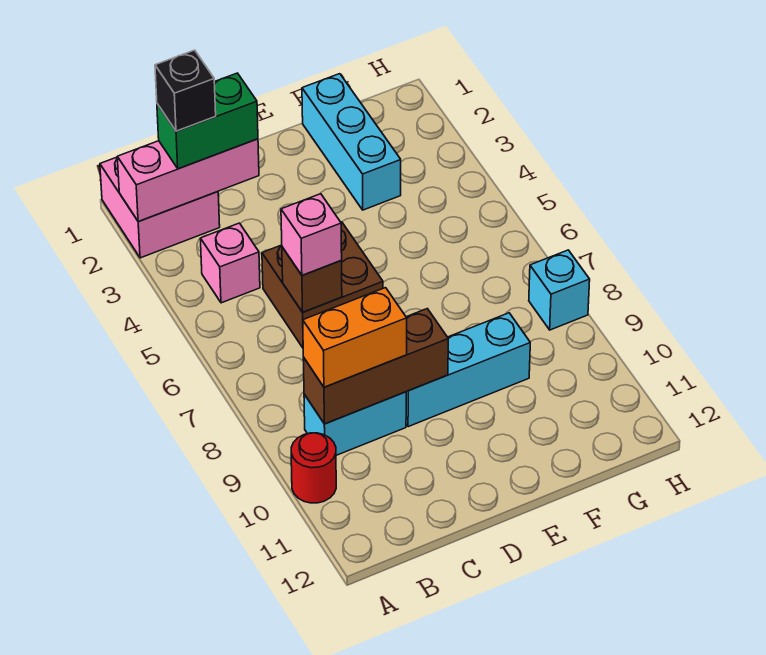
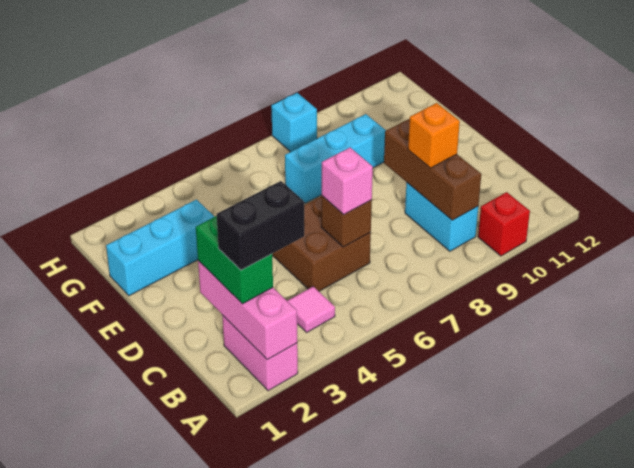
pink 2x2 brick [100,157,220,258] -> pink 1x2 brick [222,315,298,391]
red 1x1 round brick [291,433,336,503] -> red 1x1 brick [478,192,530,256]
black 1x1 brick [155,50,216,131] -> black 1x2 brick [217,181,304,270]
pink 1x1 brick [200,223,260,303] -> pink 1x1 tile [288,286,335,332]
orange 1x2 brick [303,288,407,387] -> orange 1x1 brick [408,103,460,168]
cyan 1x3 brick [406,313,530,427] -> cyan 1x3 brick turned to [285,114,386,203]

